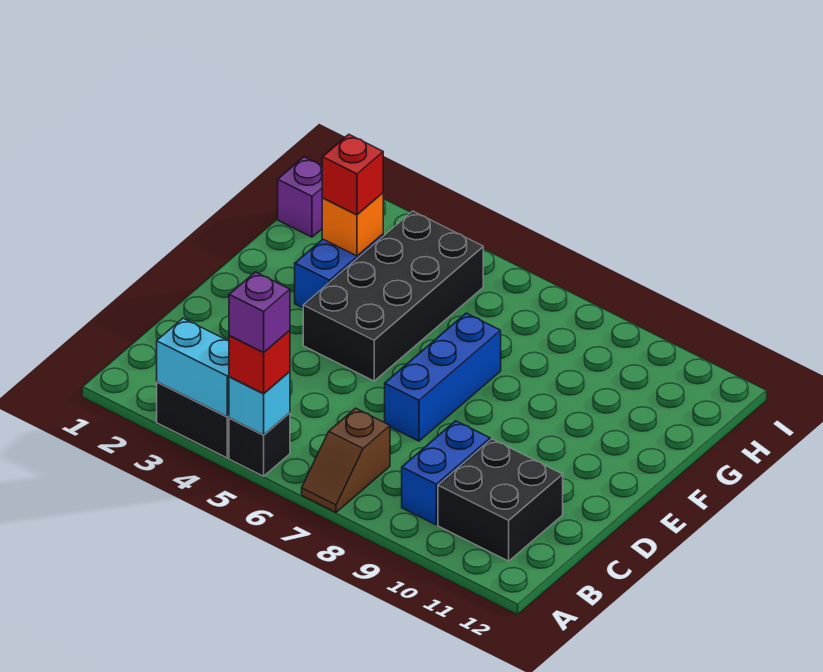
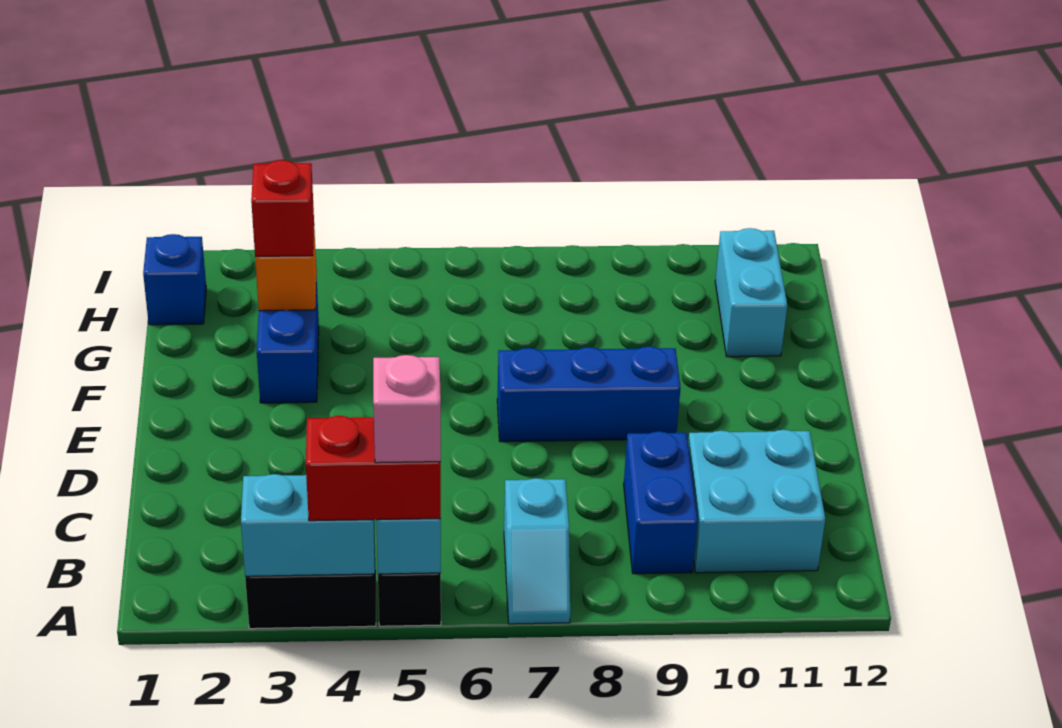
red 1x1 brick [229,330,290,394] -> red 1x2 brick [306,416,441,521]
purple 1x1 brick [229,272,290,353] -> pink 1x1 brick [373,355,441,463]
brown 1x2 slope [302,408,390,512] -> cyan 1x2 slope [504,478,570,624]
black 2x2 brick [438,439,563,561] -> cyan 2x2 brick [688,430,825,573]
blue 1x3 brick [385,313,501,441] -> blue 1x3 brick turned to [497,346,681,442]
black 2x4 brick [303,211,483,381] -> none
none -> cyan 1x2 brick [715,228,787,357]
purple 1x1 brick [278,157,322,237] -> blue 1x1 brick [143,234,206,325]

